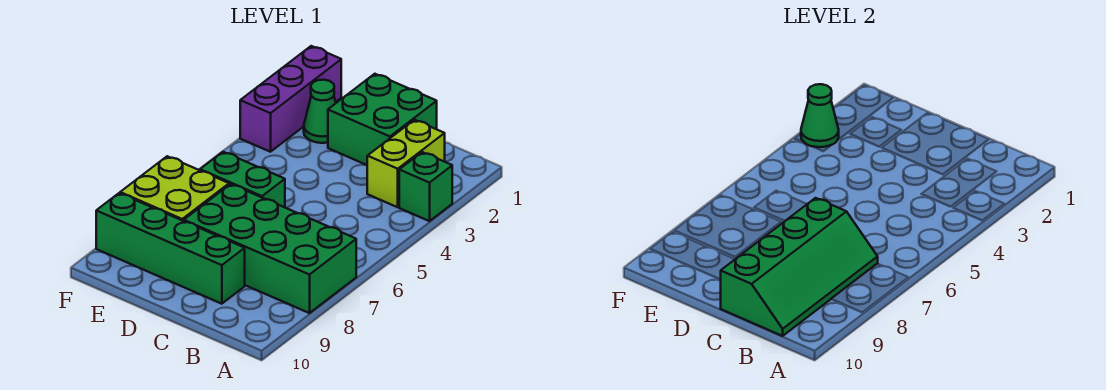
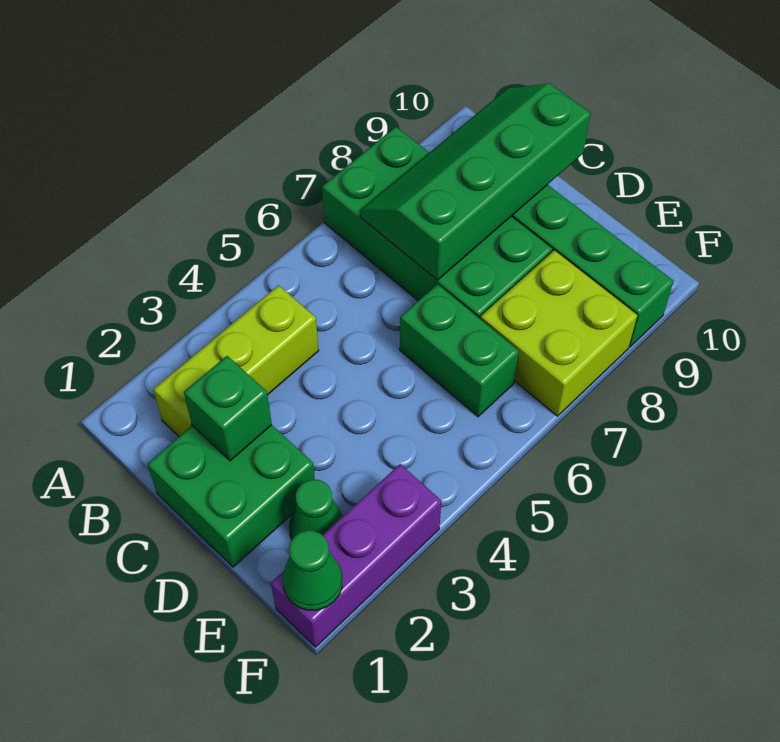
green 1x1 brick [399,152,452,221] -> green 1x1 brick moved to [184,356,272,461]
lime 1x2 brick [367,120,445,207] -> lime 1x3 brick [153,285,319,436]
green 1x1 cone [801,84,839,147] -> green 1x1 cone moved to [283,530,342,610]

